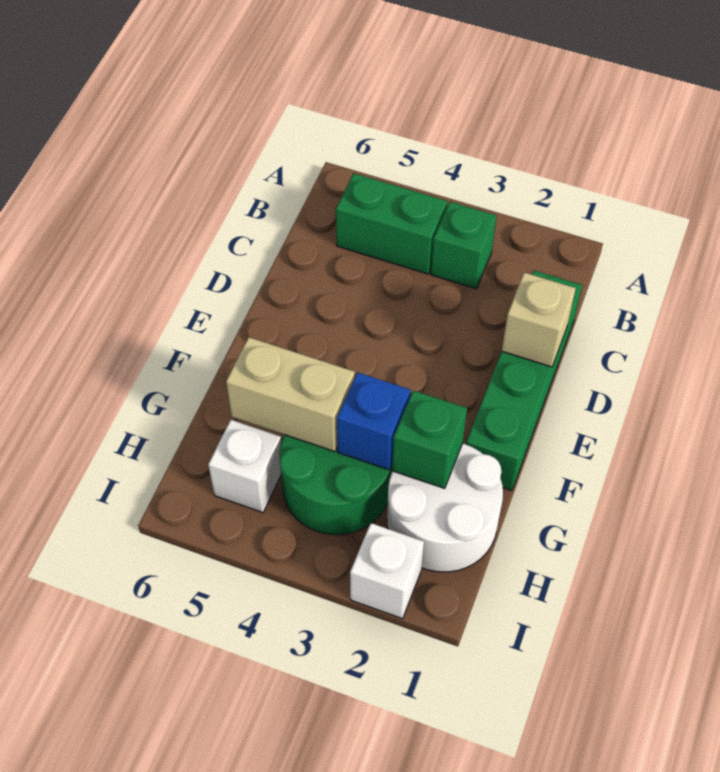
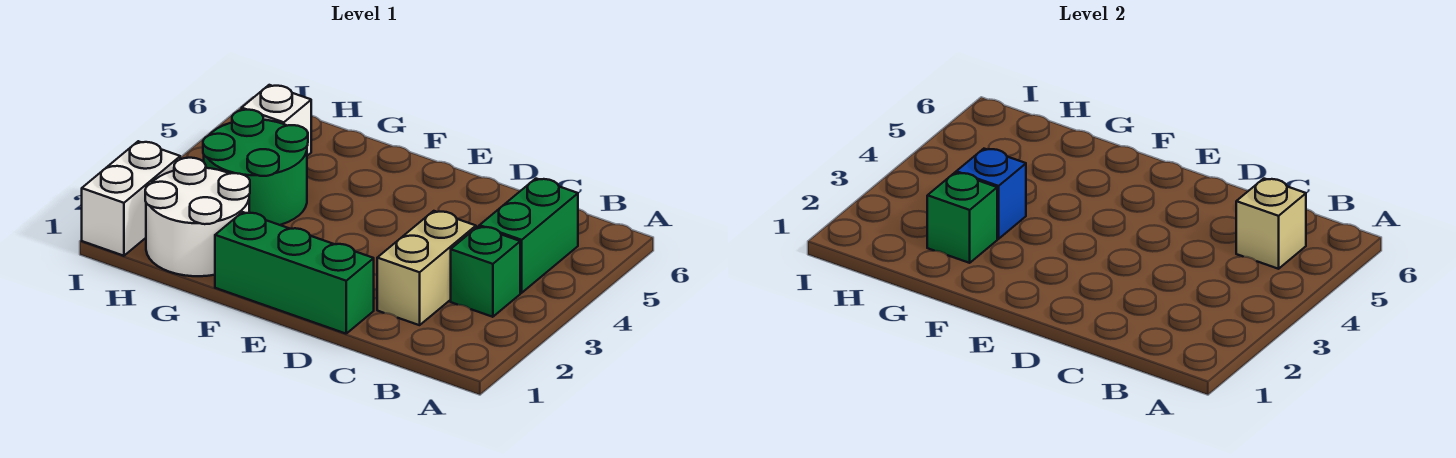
green 1x4 brick [466,270,582,491] -> green 1x3 brick [215,212,374,334]
tan 1x1 brick [502,272,576,367] -> tan 1x1 brick moved to [1236,179,1306,269]
tan 1x2 brick [226,337,355,452] -> tan 1x2 brick moved to [377,211,476,325]
white 1x1 brick [350,523,424,619] -> white 1x2 brick [82,141,180,256]

